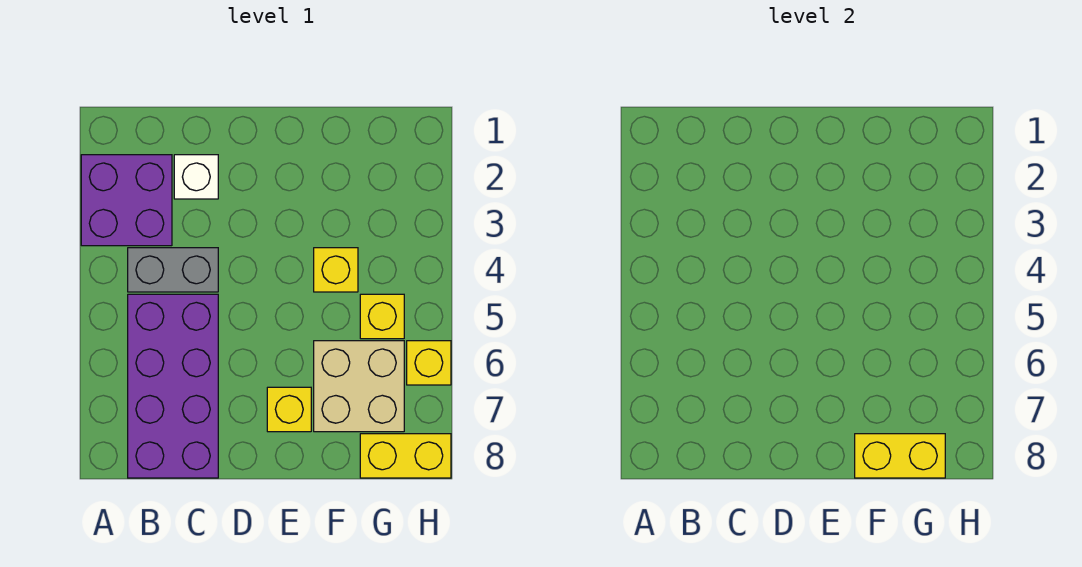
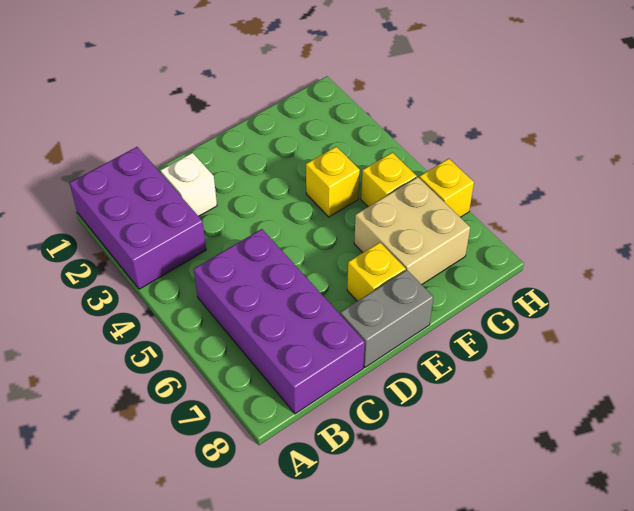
purple 2x2 brick [81,155,172,246] -> purple 2x3 brick [70,147,206,289]
grey 1x2 brick [128,248,218,292] -> grey 1x2 brick moved to [340,270,433,367]
yellow 1x2 brick [855,434,945,478] -> none
yellow 1x2 brick [360,434,451,478] -> none

